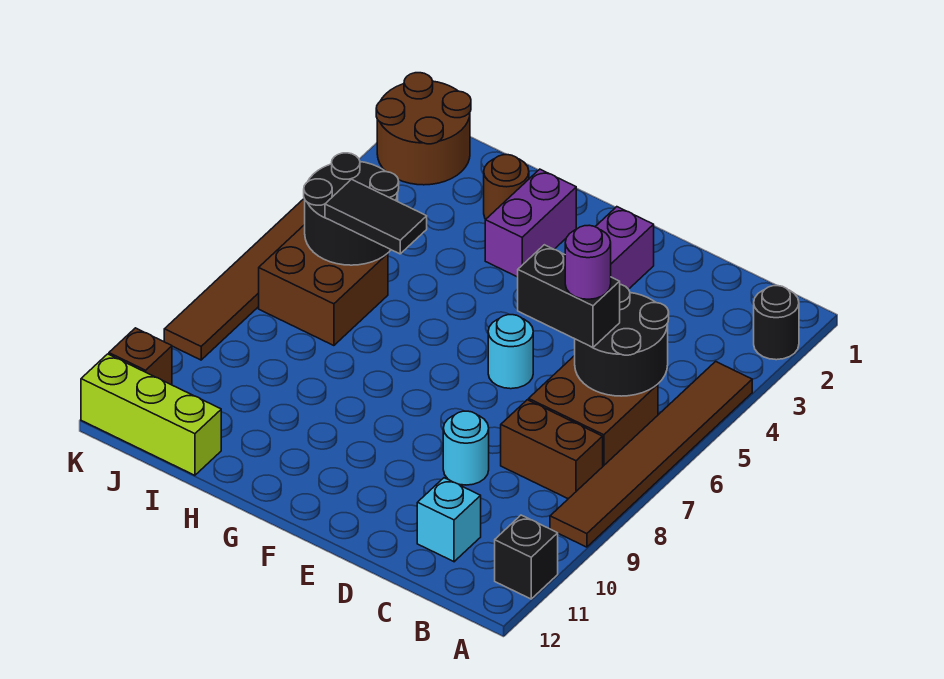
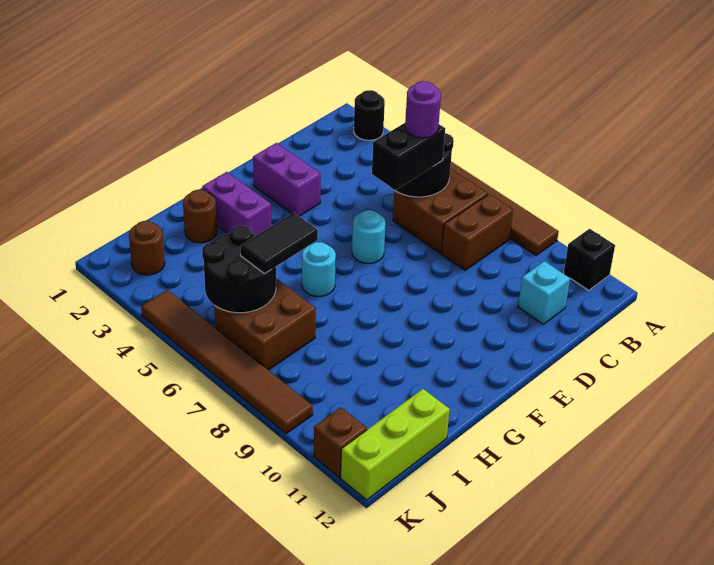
cyan 1x1 round brick [443,411,489,485] -> cyan 1x1 round brick moved to [302,242,336,296]
brown 2x2 round brick [376,73,471,185] -> brown 1x1 round brick [129,221,165,275]

